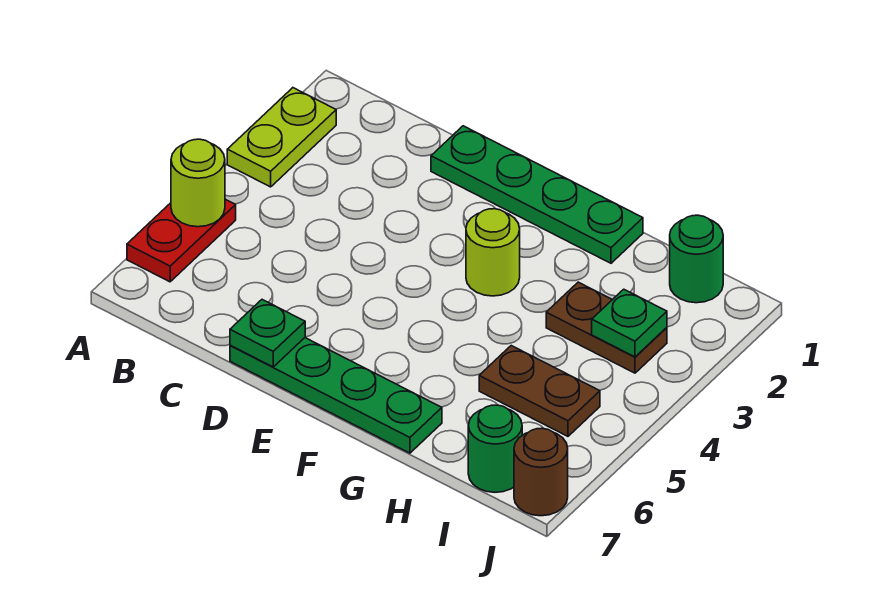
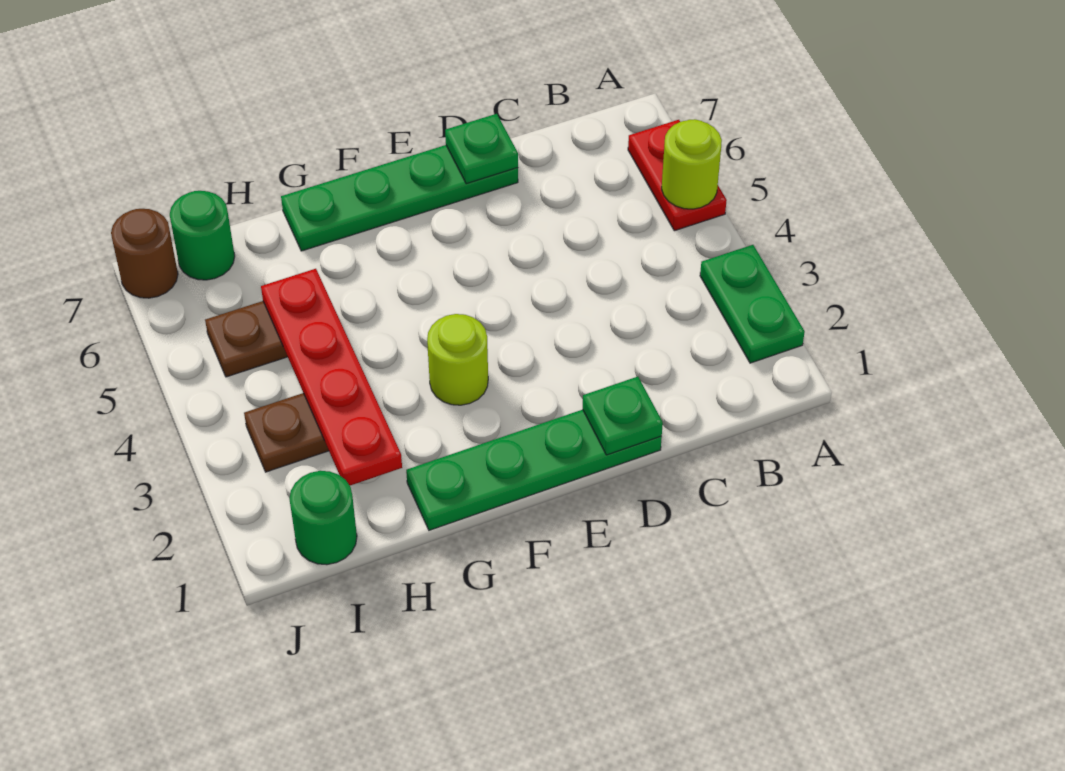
lime 1x2 plate [227,88,336,187] -> green 1x2 plate [700,245,805,363]
none -> red 1x4 plate [261,269,402,485]
green 1x1 plate [592,289,667,357] -> green 1x1 plate moved to [583,377,663,455]

